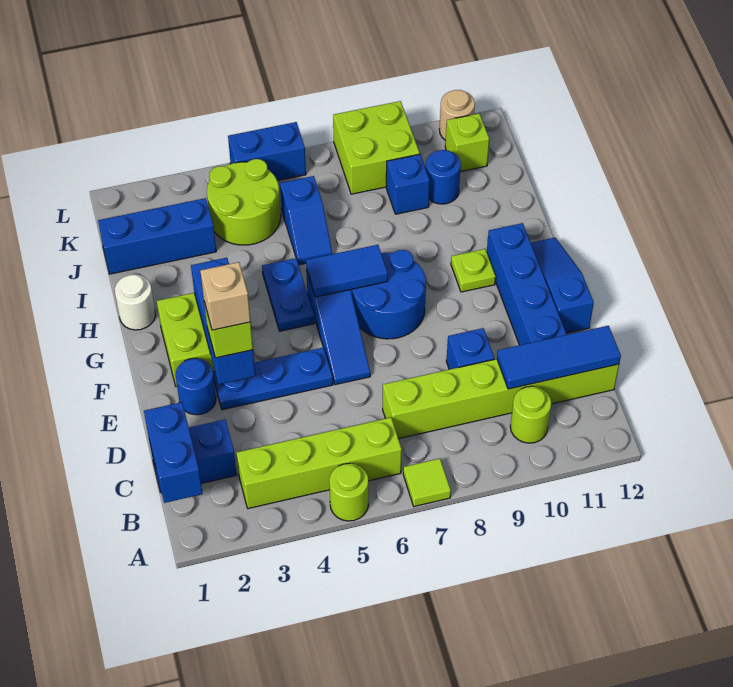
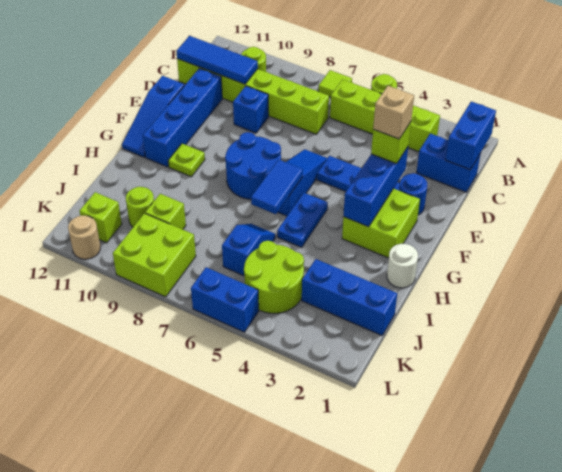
blue 1x2 tile [306,245,388,297] -> blue 1x2 tile turned to [251,160,303,214]
blue 1x1 brick [386,154,430,214] -> lime 1x1 brick [145,194,186,229]
blue 1x1 round brick [426,150,461,204] -> lime 1x1 round brick [126,187,154,227]

